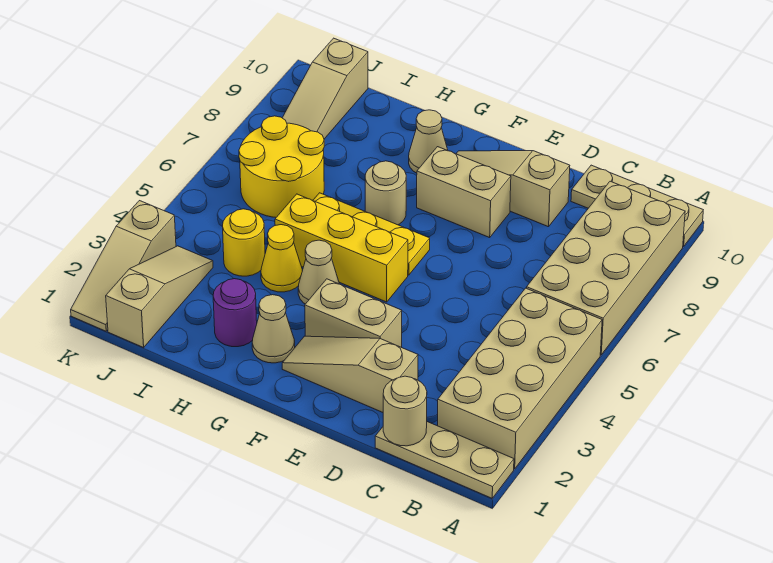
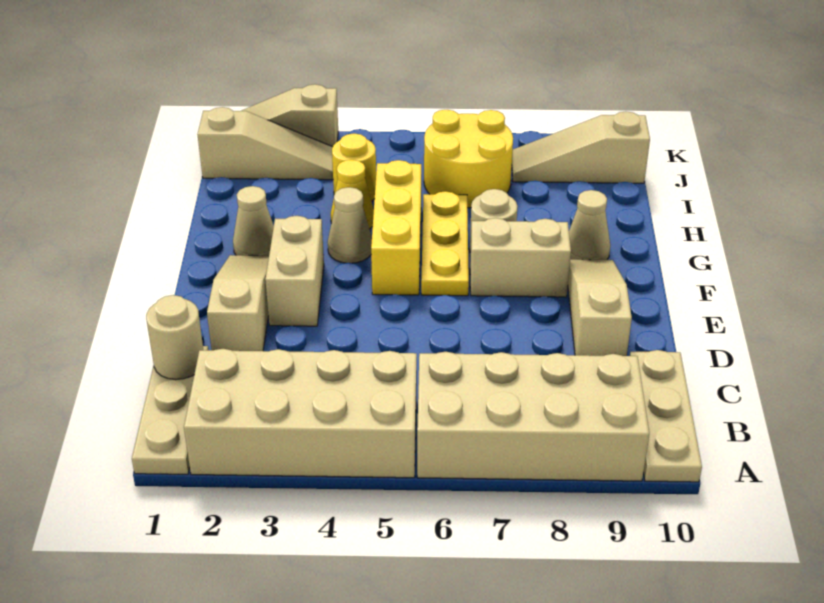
tan 1x2 brick [417,147,511,238] -> tan 1x2 brick turned to [470,218,571,297]
purple 1x1 round brick [213,279,257,347] -> none

